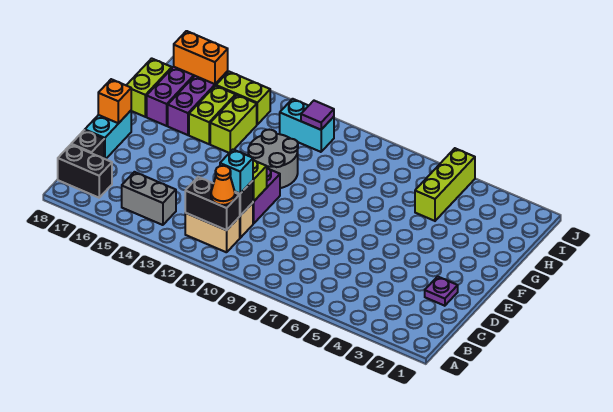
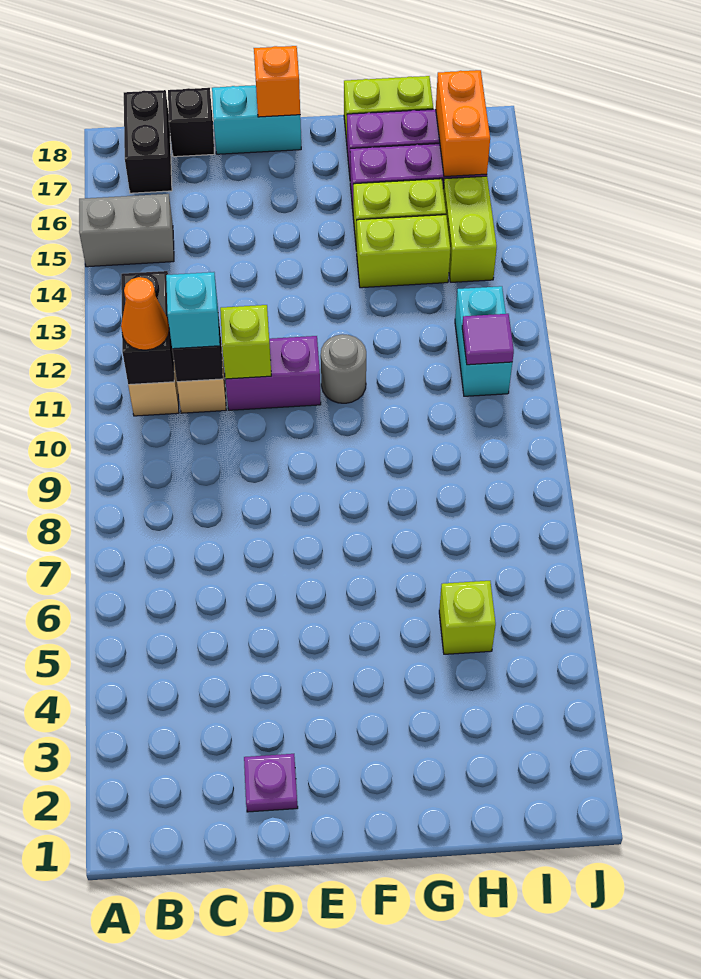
grey 1x2 brick [122,172,176,225] -> grey 1x2 brick turned to [79,194,174,267]
grey 2x2 round brick [248,130,298,188] -> grey 1x1 round brick [321,334,366,403]
lime 1x3 brick [415,148,475,221] -> lime 1x1 brick [439,581,496,654]

